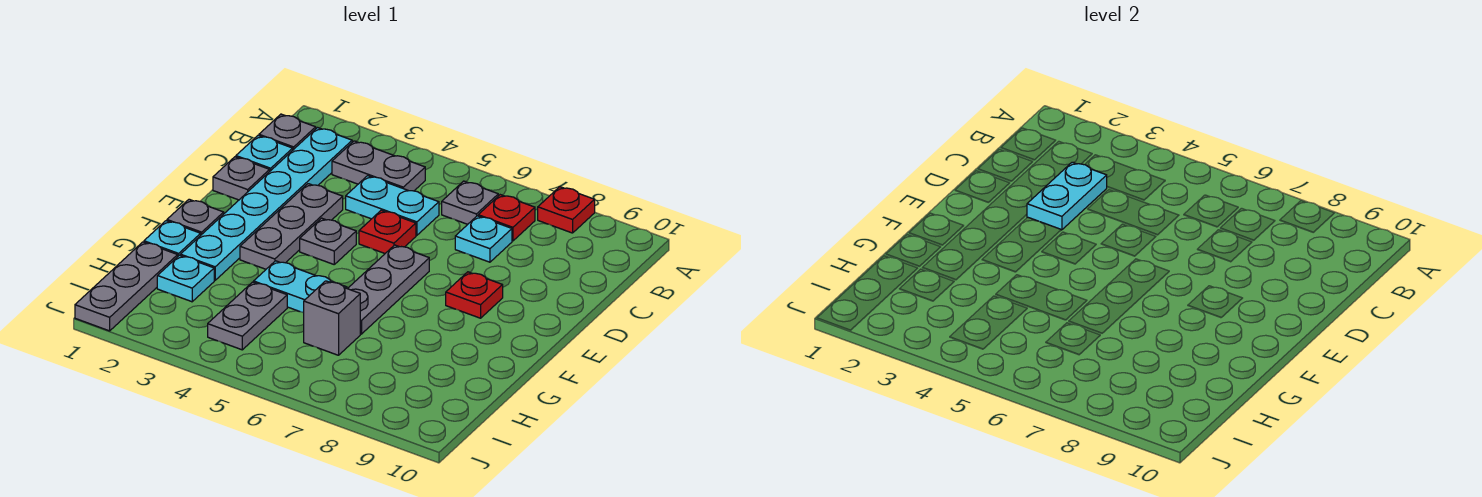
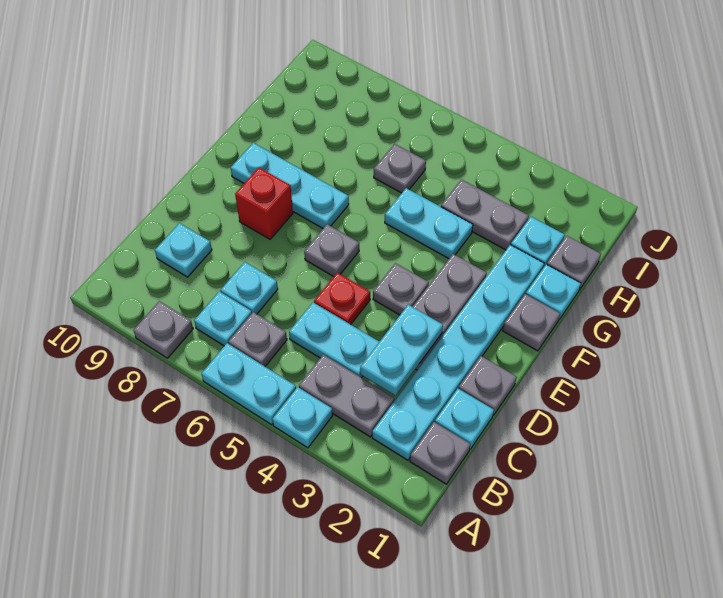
none -> cyan 1x1 plate [273,387,333,448]
none -> cyan 1x2 plate [202,343,296,425]
red 1x1 plate [538,187,595,233] -> grey 1x1 plate [133,301,193,358]
red 1x1 plate [478,195,535,241] -> cyan 1x1 plate [194,291,252,346]
none -> cyan 1x1 plate [155,223,212,277]
grey 1x3 plate [348,245,429,334] -> grey 1x1 plate [304,224,359,277]
red 1x1 plate [446,272,503,318] -> red 1x1 brick [235,168,293,239]
none -> cyan 1x3 plate [231,143,349,228]
grey 1x3 plate [75,242,178,331] -> grey 1x1 plate [547,236,601,290]
grey 1x2 plate [208,282,287,350] -> grey 1x2 plate turned to [441,180,529,250]
grey 1x1 brick [304,281,360,355] -> grey 1x1 plate [374,144,426,193]

